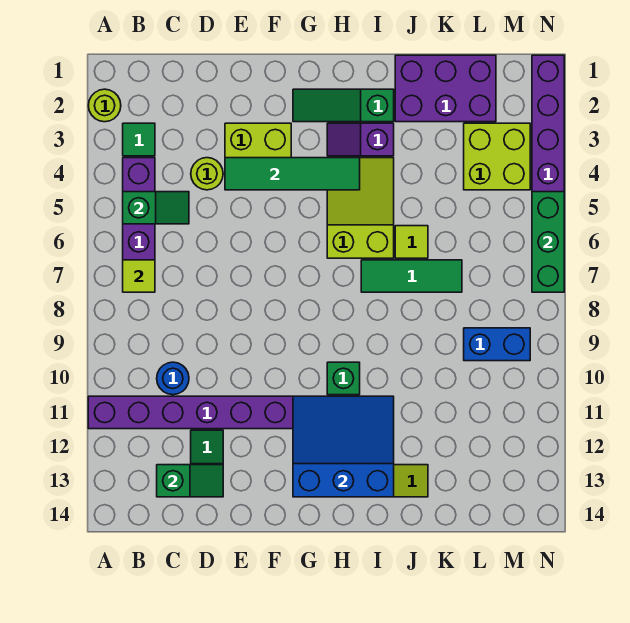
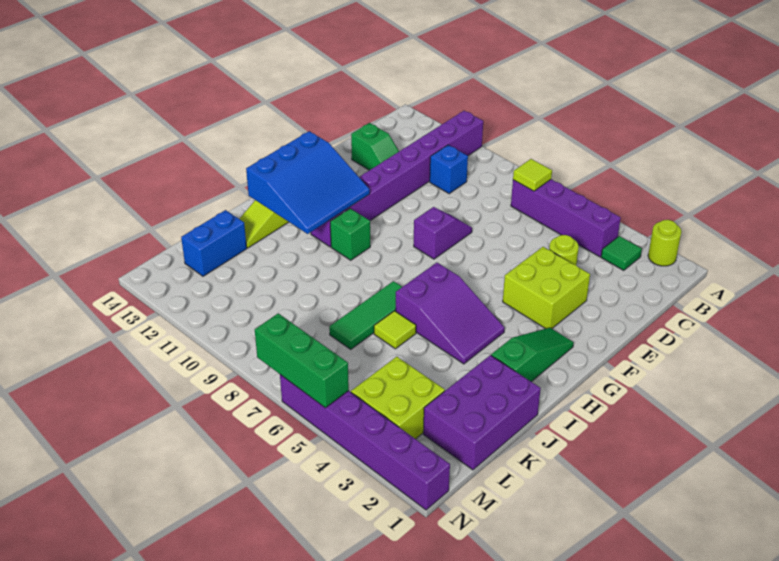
green 1x2 slope [123,192,189,224] -> none
blue 1x1 round brick [157,362,189,395] -> blue 1x1 brick [430,145,468,194]
green 1x2 slope [157,465,223,497] -> none
green 1x4 tile [225,158,360,190] -> none
purple 1x2 slope [327,123,394,156] -> purple 1x2 slope moved to [414,207,472,259]
lime 2x3 slope [327,158,394,258] -> purple 2x3 slope [396,263,505,364]
blue 1x2 brick [464,328,530,361] -> blue 1x2 brick moved to [181,210,247,276]

